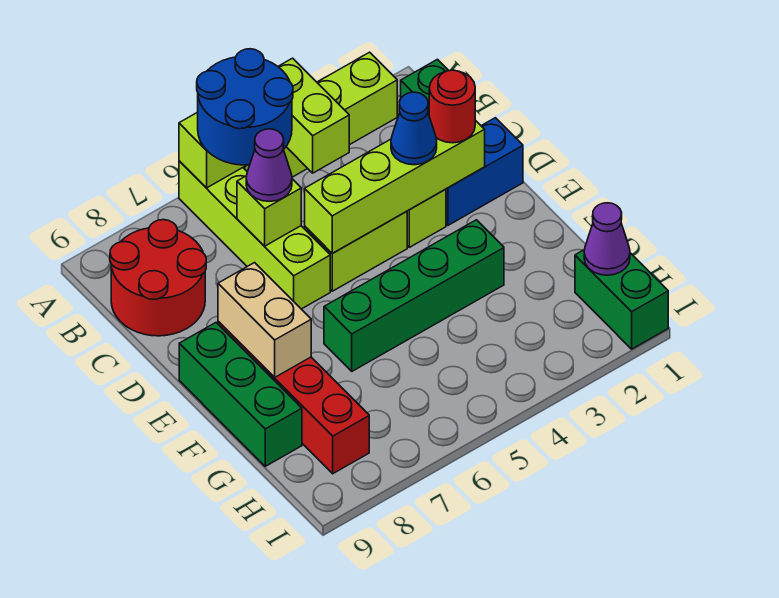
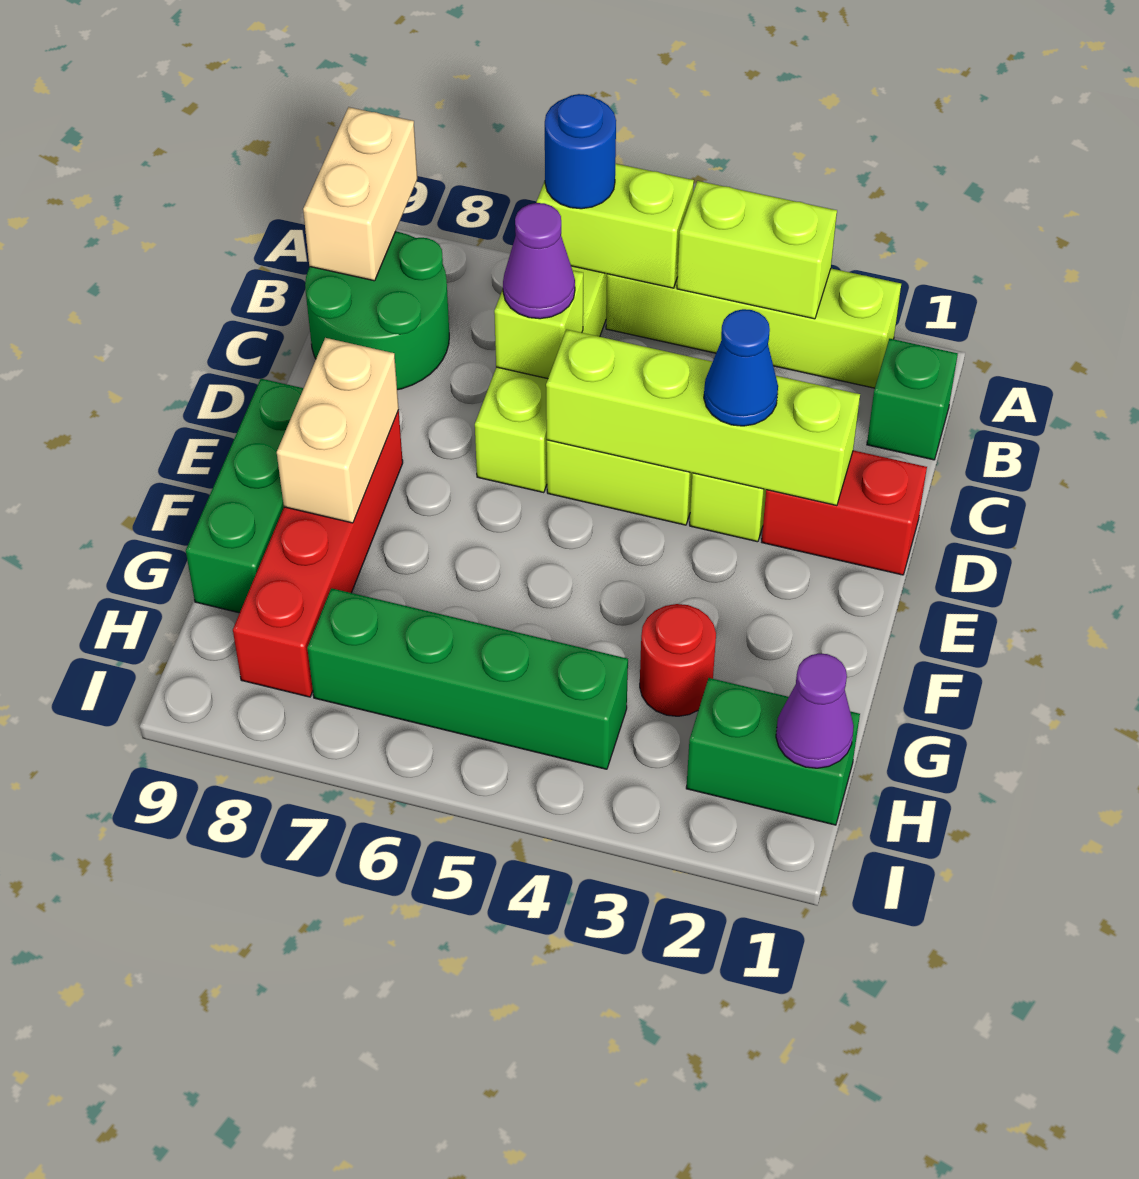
lime 1x2 brick [278,58,349,173] -> lime 1x2 brick turned to [677,181,837,319]
blue 2x2 round brick [197,49,293,165] -> blue 1x1 round brick [545,94,616,209]
none -> tan 1x2 brick [303,107,417,281]
red 2x2 round brick [110,220,206,336] -> green 2x2 round brick [305,231,449,390]
blue 1x2 brick [446,118,523,225] -> red 1x2 brick [762,450,927,575]
red 1x1 round brick [429,70,475,143] -> red 1x1 round brick moved to [640,604,716,716]
green 1x4 brick [324,220,504,371] -> green 1x4 brick moved to [307,588,628,769]
green 1x2 brick [575,250,668,349] -> green 1x2 brick turned to [686,678,860,825]

